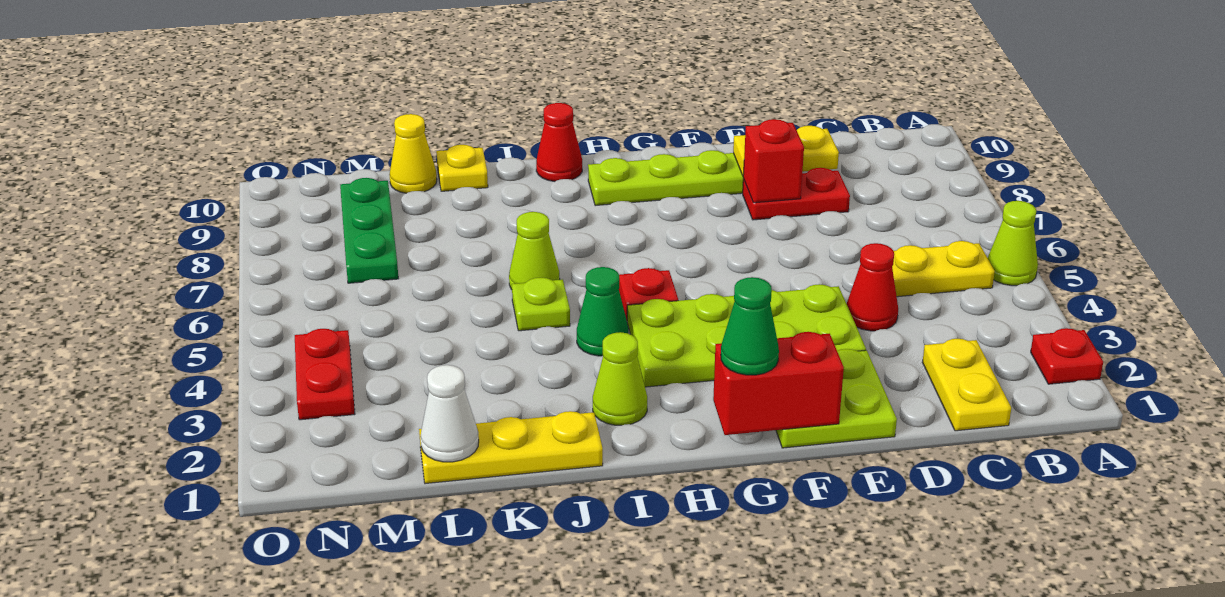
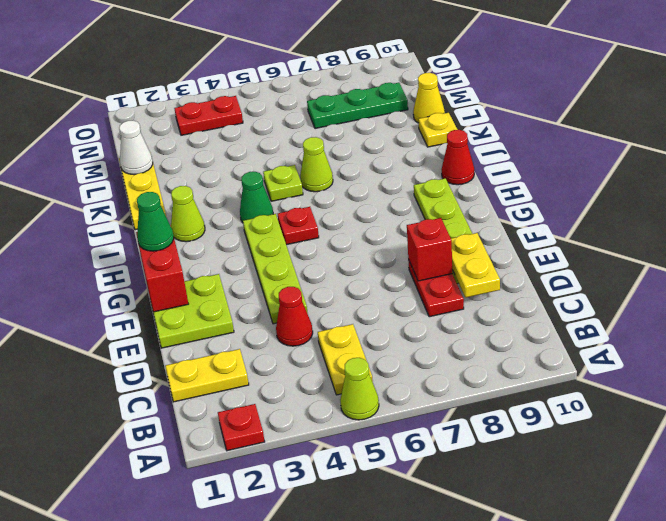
lime 2x4 plate [627,284,866,387] -> lime 1x4 plate [243,214,308,324]

